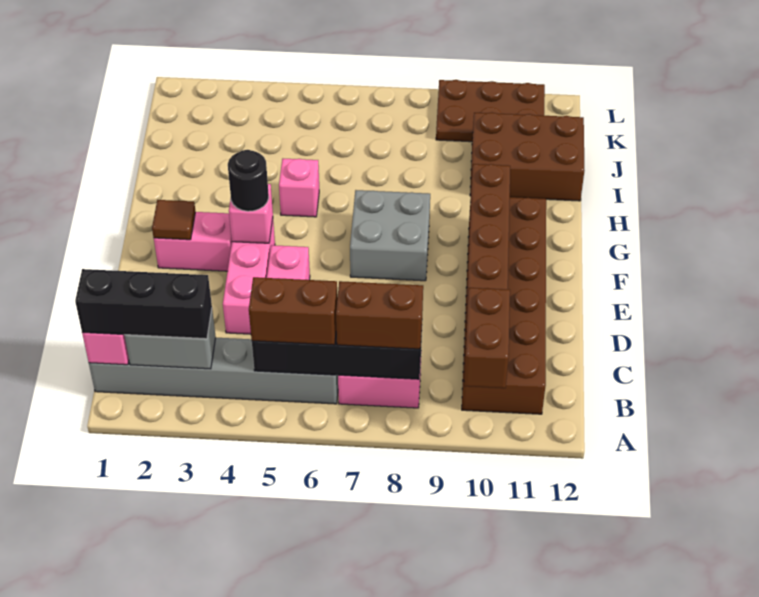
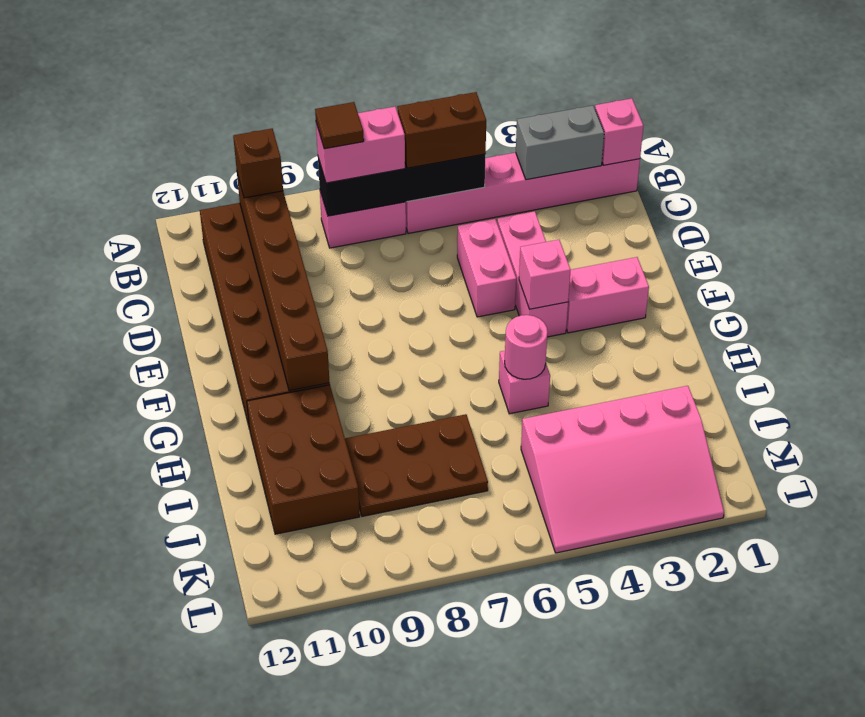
brown 1x2 brick [464,288,510,388] -> brown 1x1 brick [233,129,283,198]
grey 1x6 brick [89,338,338,404] -> pink 1x6 brick [406,153,640,234]
black 1x3 brick [75,269,212,339] -> none
brown 1x2 brick [336,281,423,349] -> pink 1x2 brick [316,107,405,183]
brown 1x1 tile [152,200,195,240] -> brown 1x1 tile moved to [315,102,364,149]
black 1x1 round brick [228,150,269,211] -> none
grey 2x2 brick [350,190,430,281] -> none
none -> pink 1x1 round brick [505,315,548,379]
brown 2x3 brick [470,112,584,201] -> brown 2x3 brick turned to [247,385,360,534]
none -> pink 3x4 slope [521,386,724,553]
brown 2x3 plate [436,80,545,142] -> brown 2x3 plate moved to [345,414,488,516]

